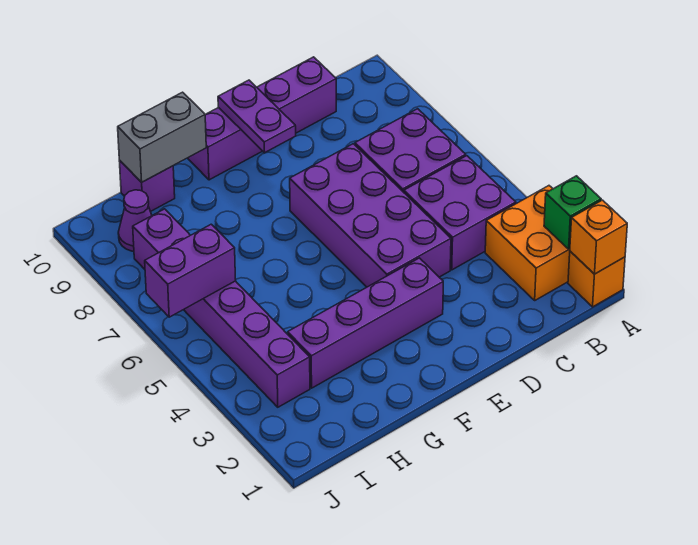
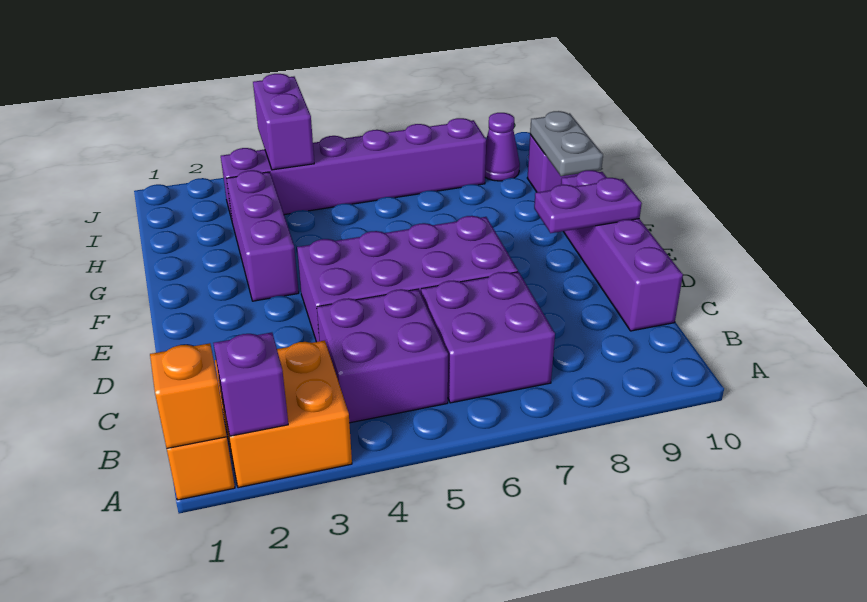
green 1x1 brick [544,176,601,249] -> purple 1x1 brick [213,333,288,436]
purple 1x4 brick [288,258,443,388] -> purple 1x3 brick [226,170,299,301]
grey 1x2 brick [118,92,206,182] -> grey 1x2 plate [530,111,603,176]
purple 1x2 brick [145,224,236,317] -> purple 1x2 brick moved to [253,74,314,170]

